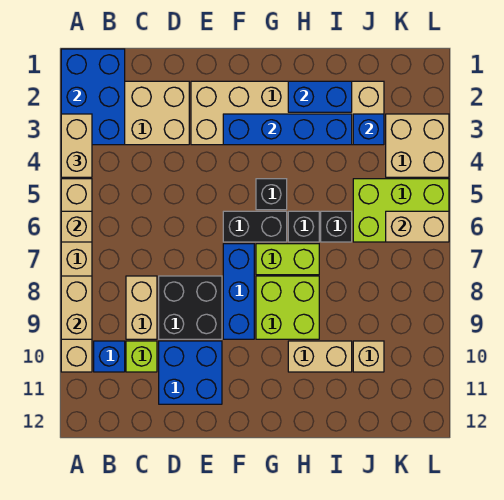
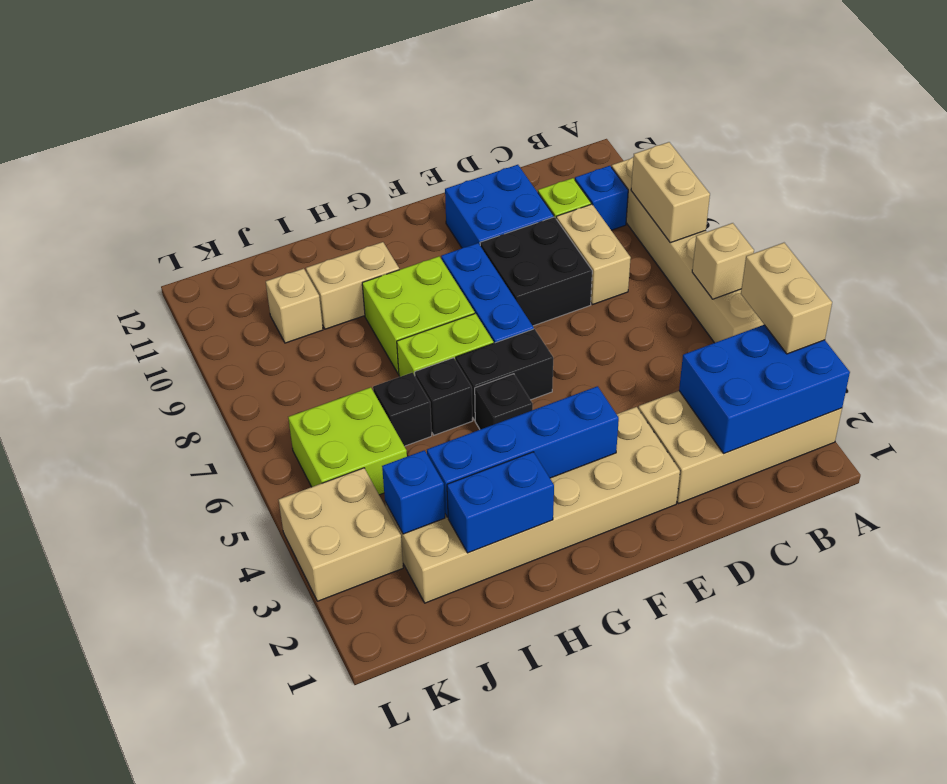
blue 2x3 brick [61,49,125,145] -> blue 2x3 brick turned to [679,325,850,454]
lime 2x3 brick [353,179,449,242] -> lime 2x2 brick [288,387,407,495]
tan 1x2 brick [386,211,449,242] -> none

